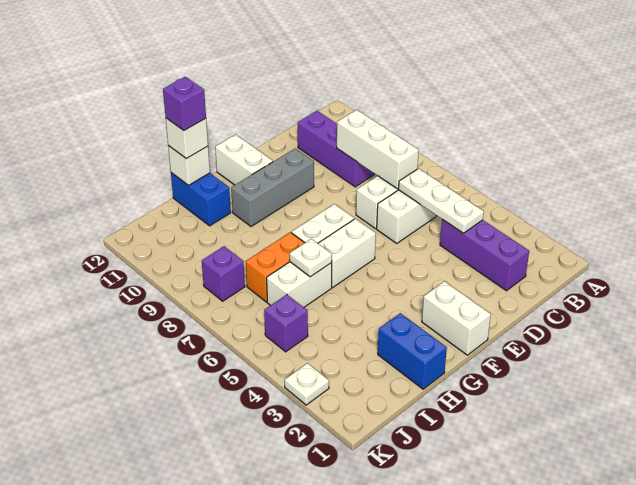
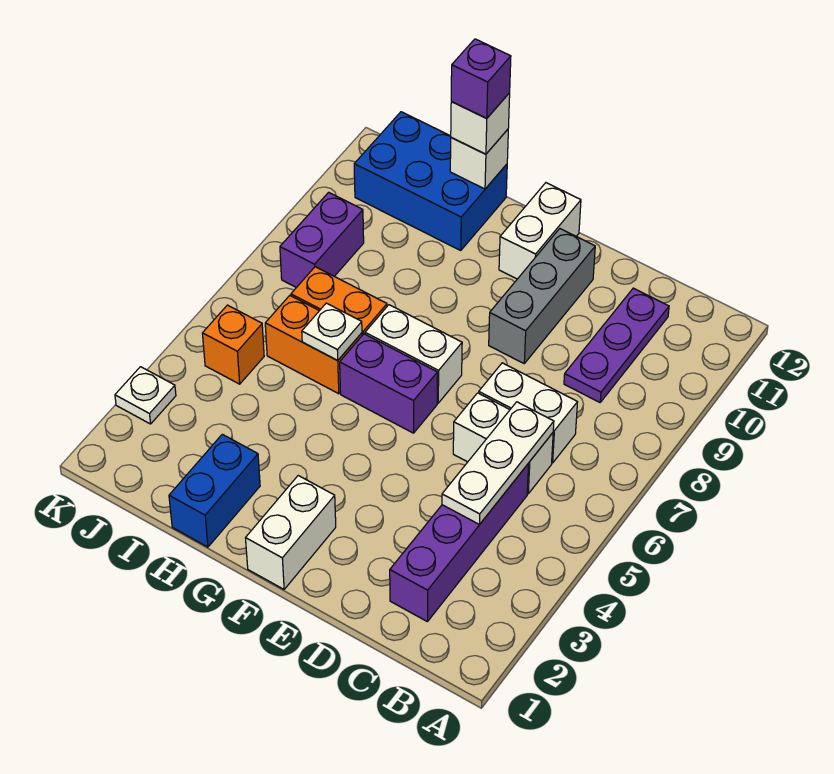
purple 1x3 brick [440,220,529,291] -> purple 1x4 brick [390,463,529,621]
white 1x3 brick [337,110,419,189] -> none
purple 1x3 brick [298,111,374,187] -> purple 1x3 plate [564,288,669,402]
grey 1x3 brick [231,149,314,226] -> grey 1x3 brick turned to [489,229,595,363]
white 1x2 brick [318,219,376,287] -> purple 1x2 brick [340,334,437,433]
white 1x2 brick [267,262,332,307] -> orange 1x2 brick [265,296,362,394]
blue 1x2 brick [171,173,231,226] -> blue 2x3 brick [354,112,507,250]
purple 1x1 brick [264,295,308,352] -> orange 1x1 brick [202,305,264,384]
purple 1x1 brick [202,246,245,301] -> purple 1x2 brick [280,192,364,288]

